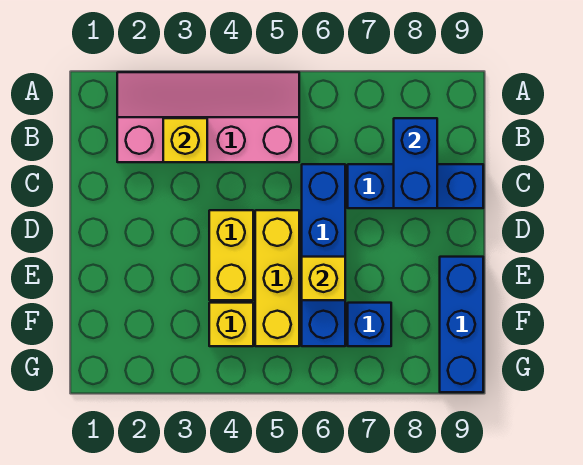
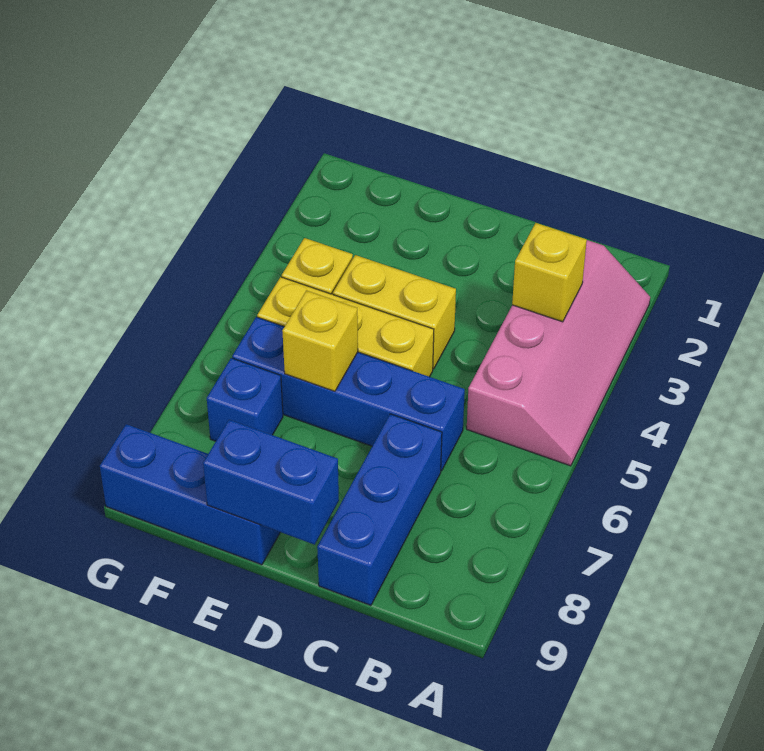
blue 1x2 brick [394,118,437,208] -> blue 1x2 brick moved to [203,420,339,545]

